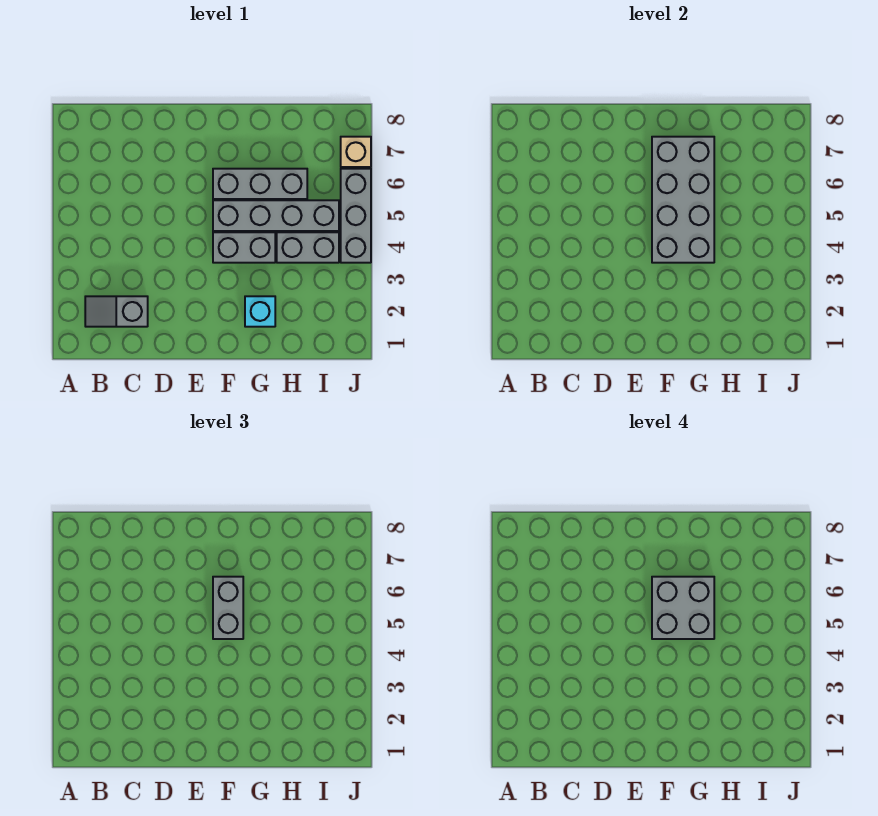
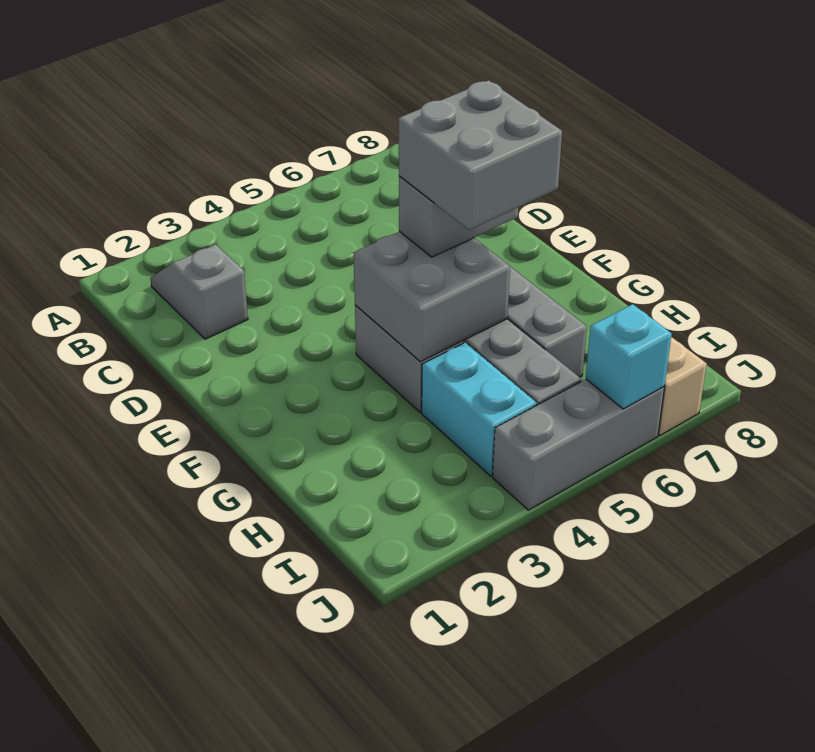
grey 2x4 brick [652,137,714,263] -> grey 2x2 brick [353,231,510,362]
cyan 1x1 brick [245,296,275,327] -> cyan 1x1 brick moved to [586,304,672,409]
grey 1x2 brick [277,232,339,263] -> cyan 1x2 brick [422,343,537,476]

